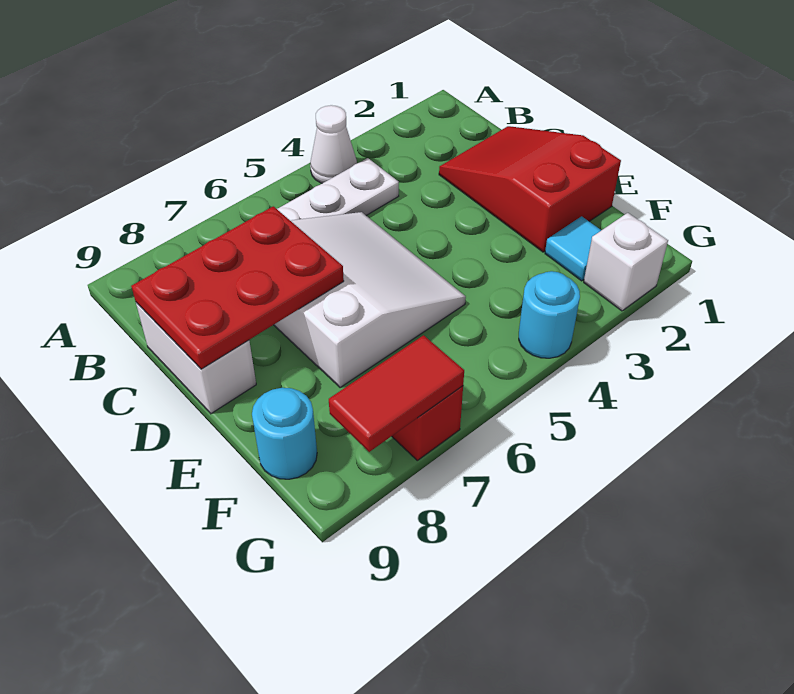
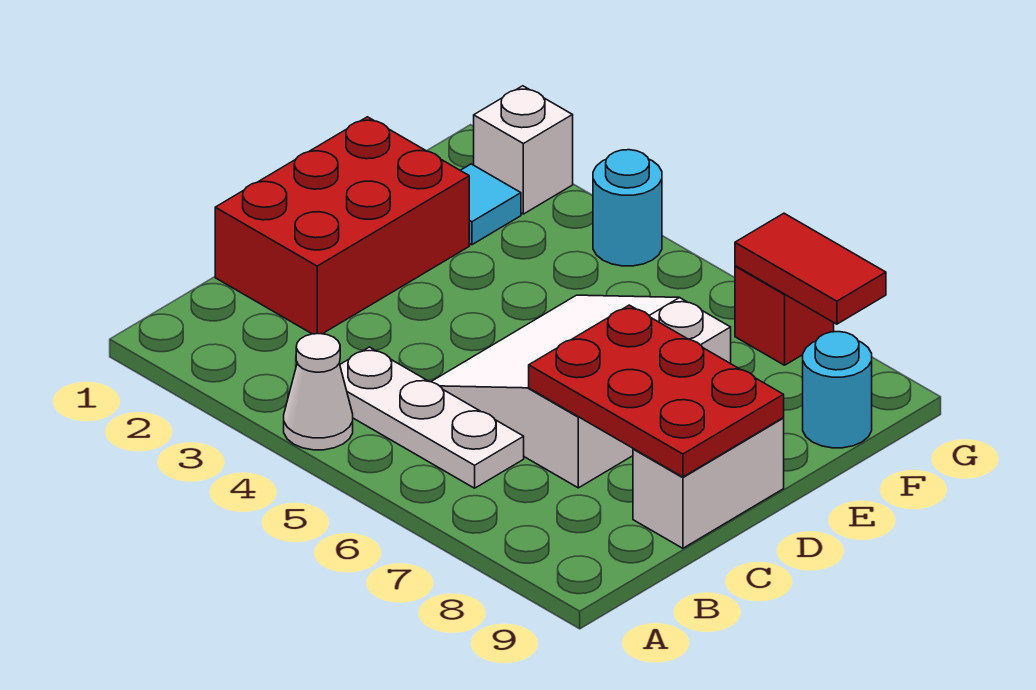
red 2x3 slope [439,126,621,252] -> red 2x3 brick [215,117,469,334]

